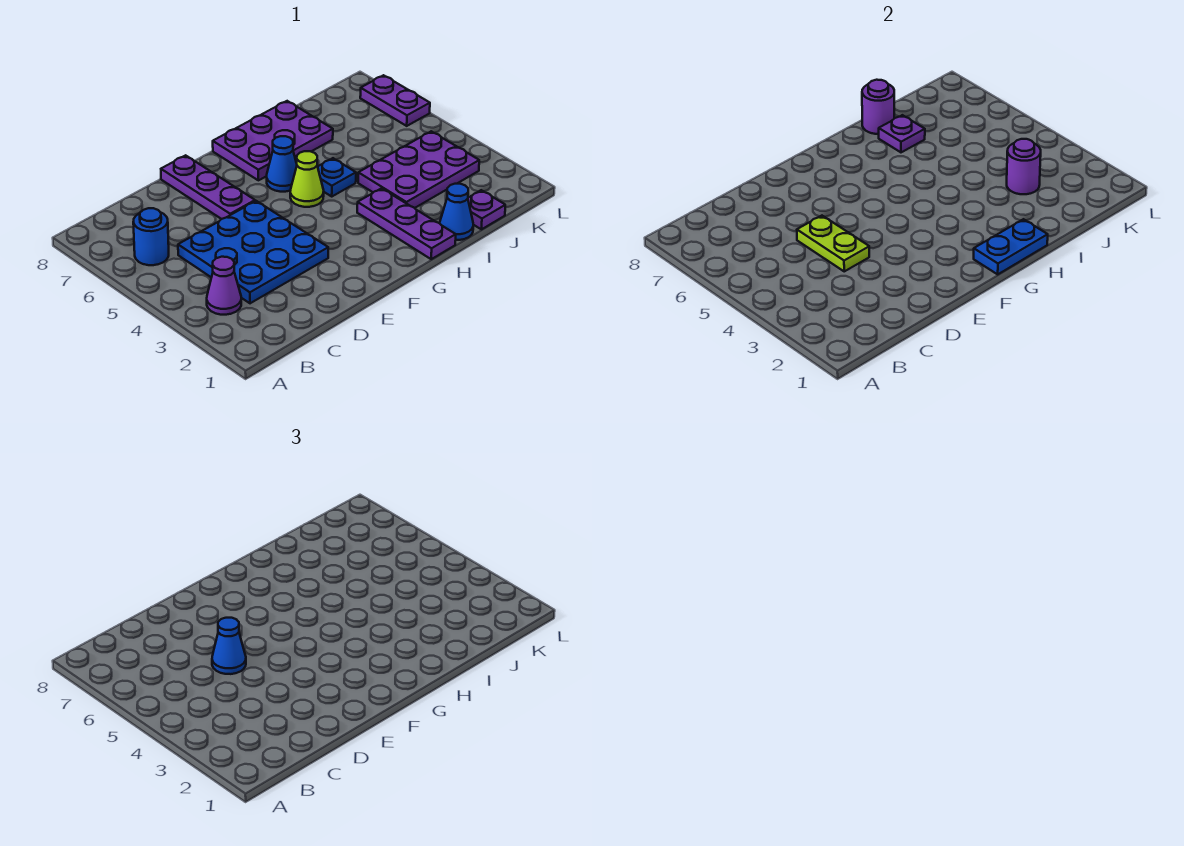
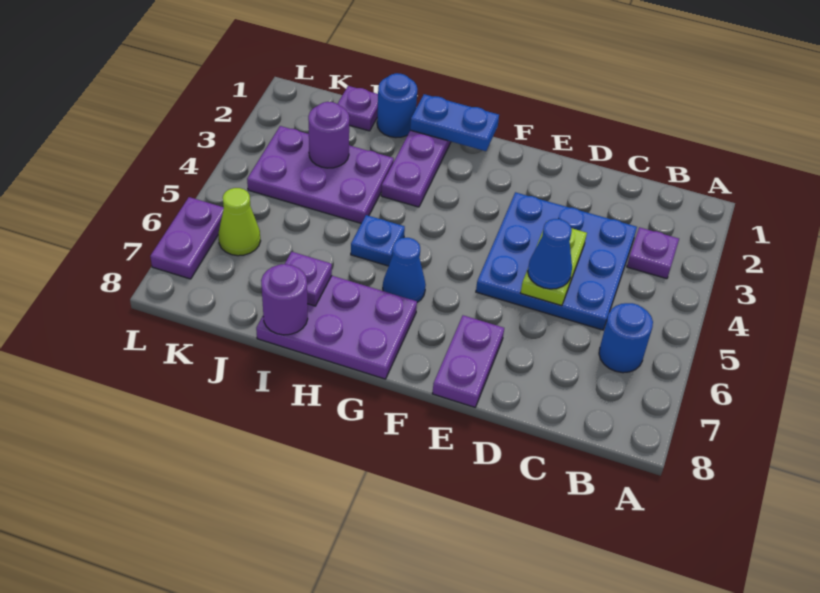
purple 1x1 cone [207,257,241,315] -> purple 1x1 plate [627,227,679,279]
purple 1x3 plate [161,155,255,219] -> purple 1x2 plate [432,315,504,407]
lime 1x1 cone [290,151,324,207] -> lime 1x1 cone moved to [218,188,260,256]
blue 1x1 cone [440,184,473,240] -> blue 1x1 round brick [377,73,417,138]

